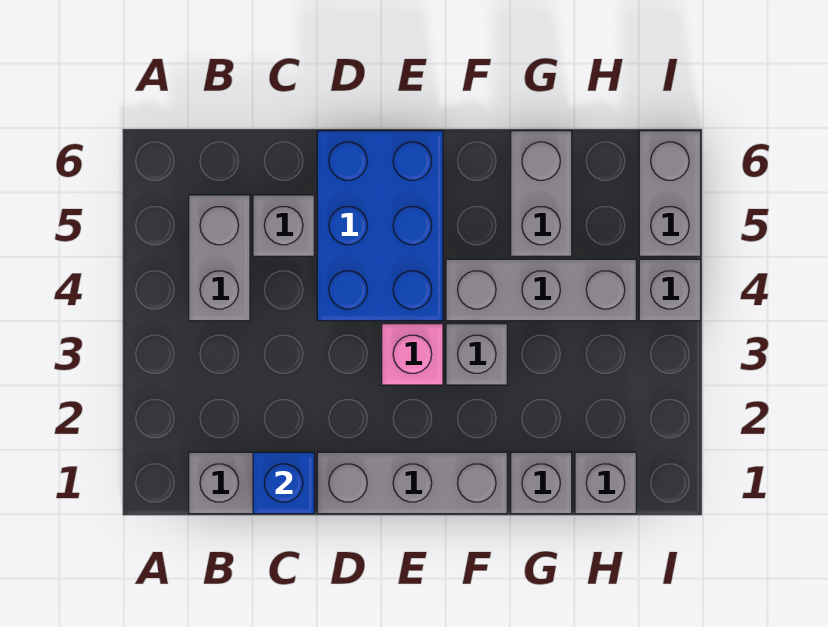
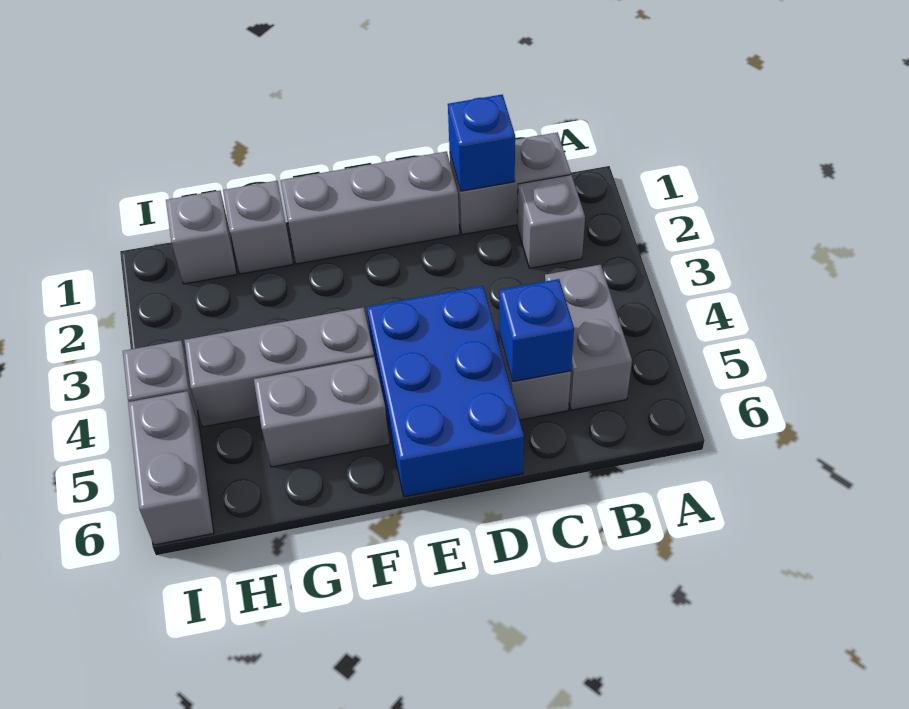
none -> blue 1x1 brick [499,279,574,382]
pink 1x1 brick [382,324,443,385] -> none
grey 1x1 brick [446,324,507,385] -> grey 1x1 brick moved to [517,175,585,268]
grey 1x2 brick [511,131,572,256] -> grey 1x2 brick turned to [254,357,389,467]

